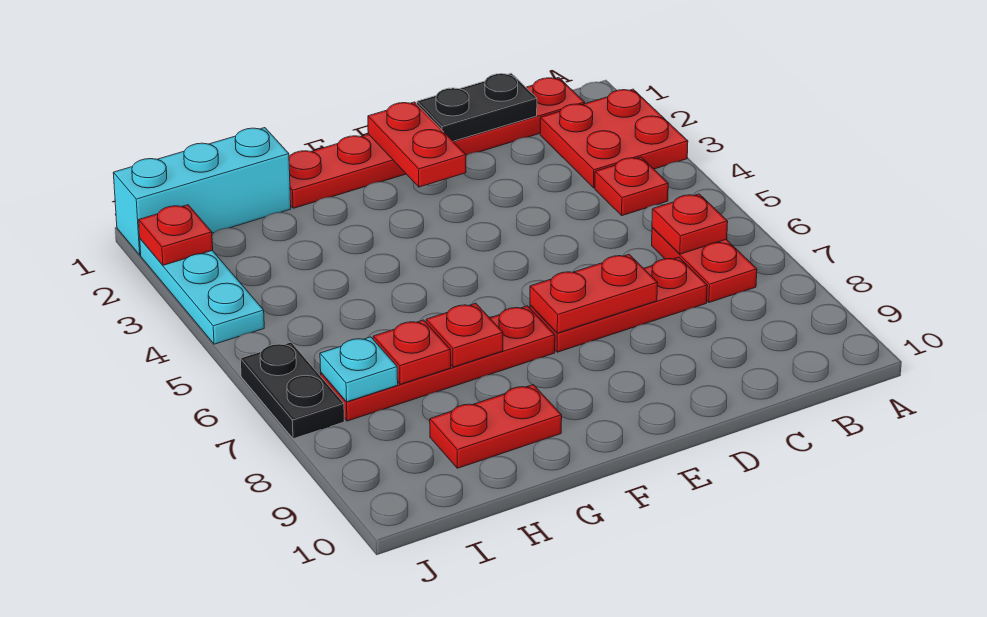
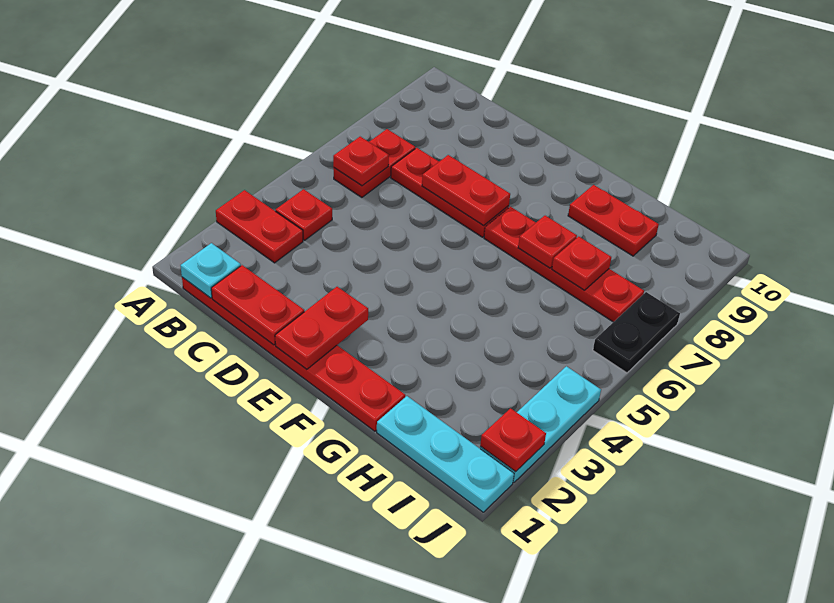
red 2x2 plate [540,89,688,188] -> red 1x2 plate [216,190,303,263]
black 1x2 plate [417,73,537,141] -> red 1x2 plate [211,265,304,345]
cyan 1x3 brick [113,128,291,255] -> cyan 1x3 plate [377,396,514,512]
cyan 1x1 plate [320,337,398,402] -> cyan 1x1 plate moved to [181,243,241,298]

